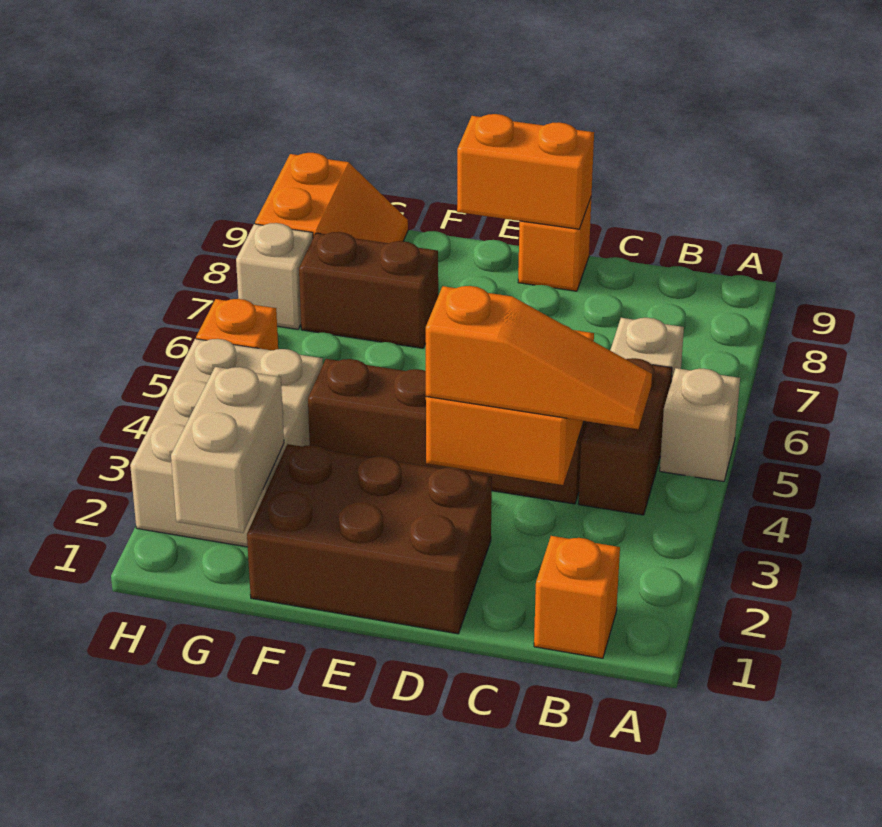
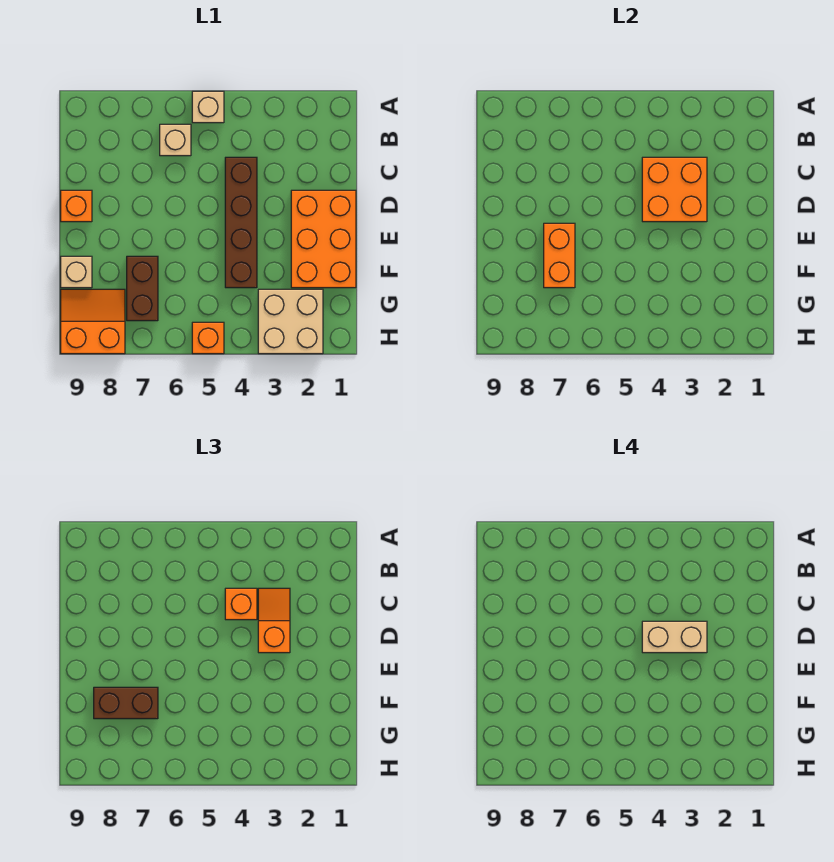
orange 1x1 brick [534,536,620,658] -> orange 1x1 brick moved to [225,588,257,620]
orange 1x3 slope [426,286,652,429] -> orange 1x2 slope [258,588,290,653]
brown 1x2 brick [579,358,672,515] -> brown 1x2 brick moved to [94,687,158,719]
brown 2x3 brick [247,444,492,634] -> orange 2x3 brick [291,190,356,288]
orange 1x2 brick [457,114,594,229] -> orange 1x2 brick moved to [544,223,575,288]
tan 1x2 brick [171,367,284,533] -> tan 1x2 brick moved to [642,621,707,653]
tan 2x3 brick [130,339,323,547] -> tan 2x2 brick [258,289,323,354]
tan 1x1 brick [236,223,313,329] -> tan 1x1 brick moved to [61,256,92,288]

